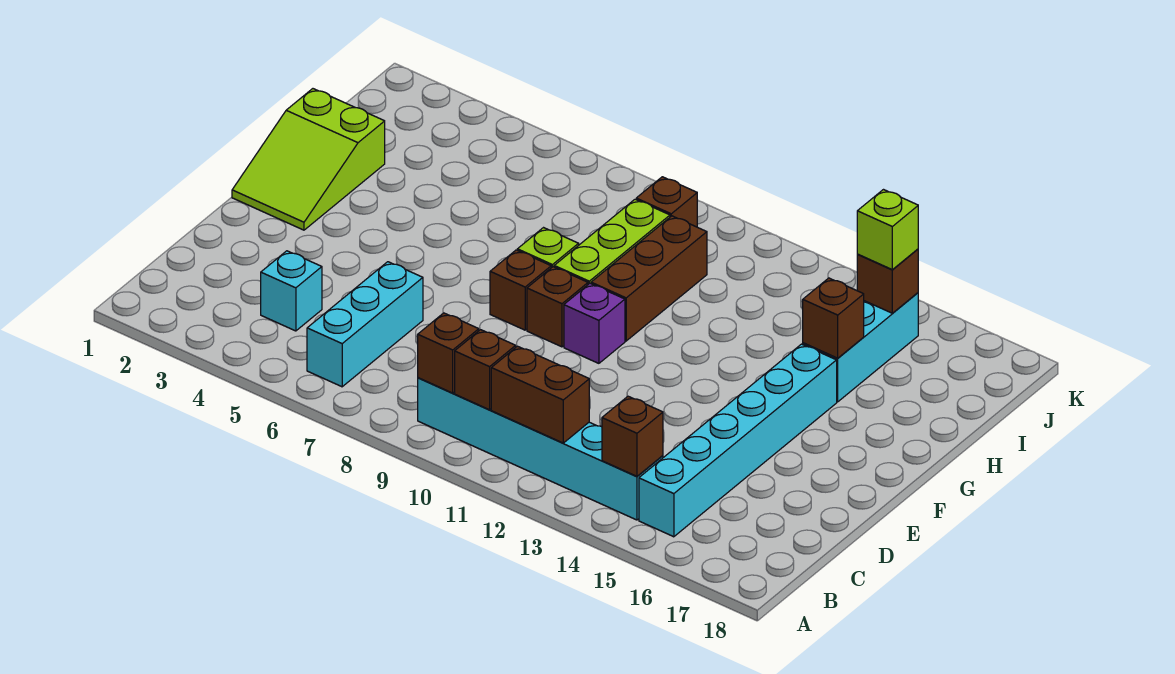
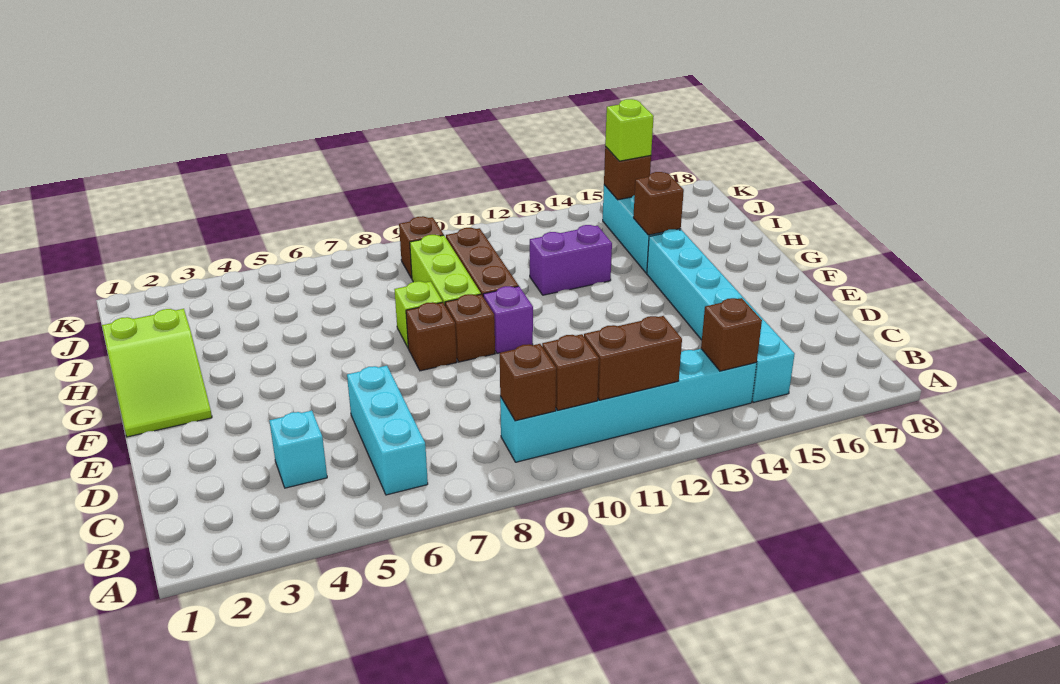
none -> purple 1x2 brick [530,225,612,295]

